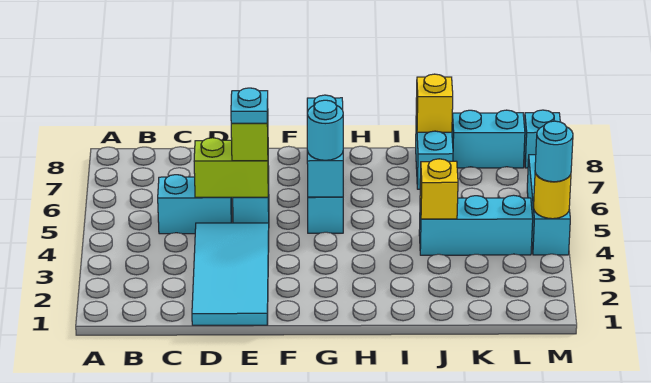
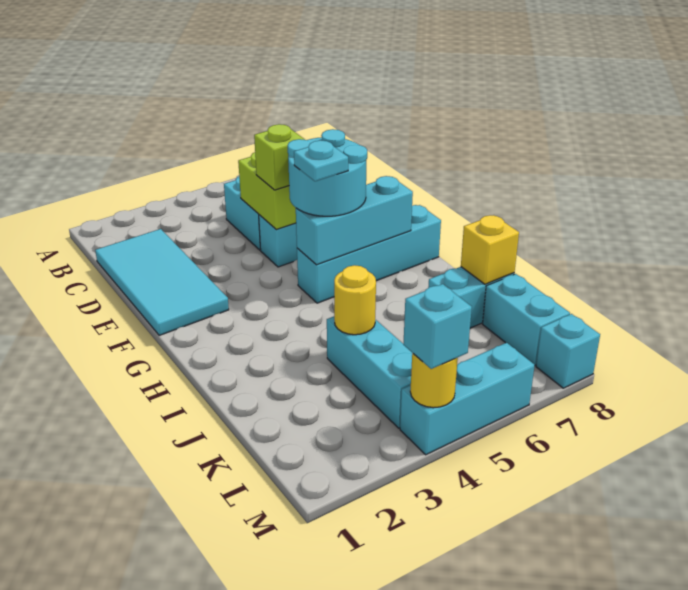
cyan 2x4 tile [192,223,269,325] -> cyan 2x4 tile turned to [95,229,229,335]
cyan 1x1 plate [231,88,268,123] -> cyan 1x1 plate moved to [294,140,348,181]
cyan 1x1 round brick [307,100,343,160] -> cyan 2x2 round brick [288,129,367,216]
yellow 1x1 brick [420,159,458,219] -> yellow 1x1 round brick [334,265,376,335]
cyan 1x1 round brick [535,121,573,182] -> cyan 1x1 brick [403,284,472,369]

